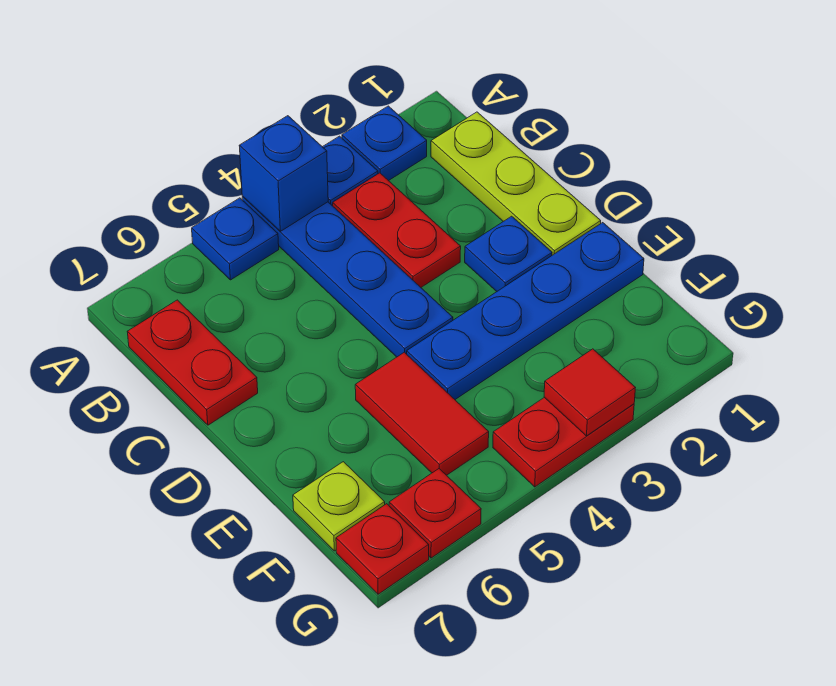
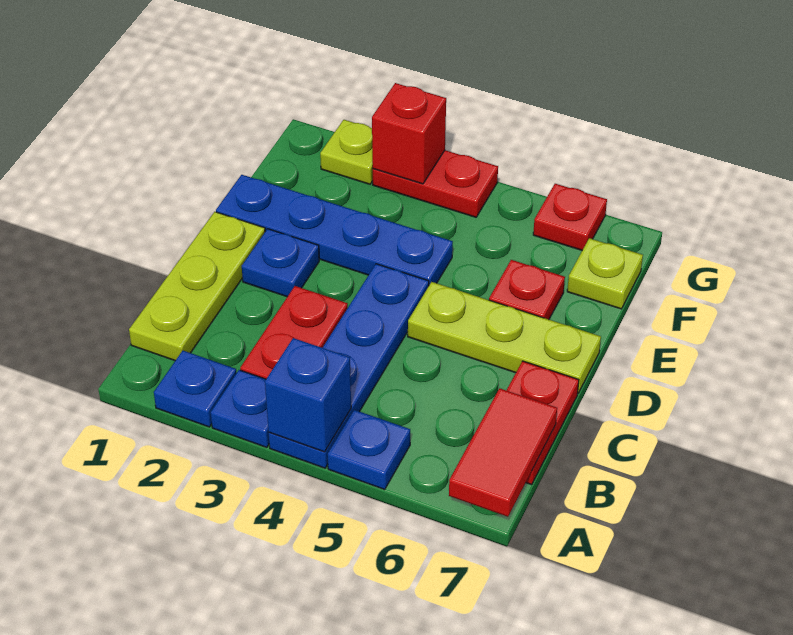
none -> lime 1x3 plate [408,282,601,393]
red 1x2 tile [355,352,489,475] -> red 1x2 tile moved to [449,388,557,517]
none -> lime 1x1 plate [320,120,373,184]
red 1x1 tile [544,349,635,436] -> red 1x1 brick [372,83,446,184]
red 1x1 plate [336,504,429,594] -> red 1x1 plate moved to [489,260,565,319]

